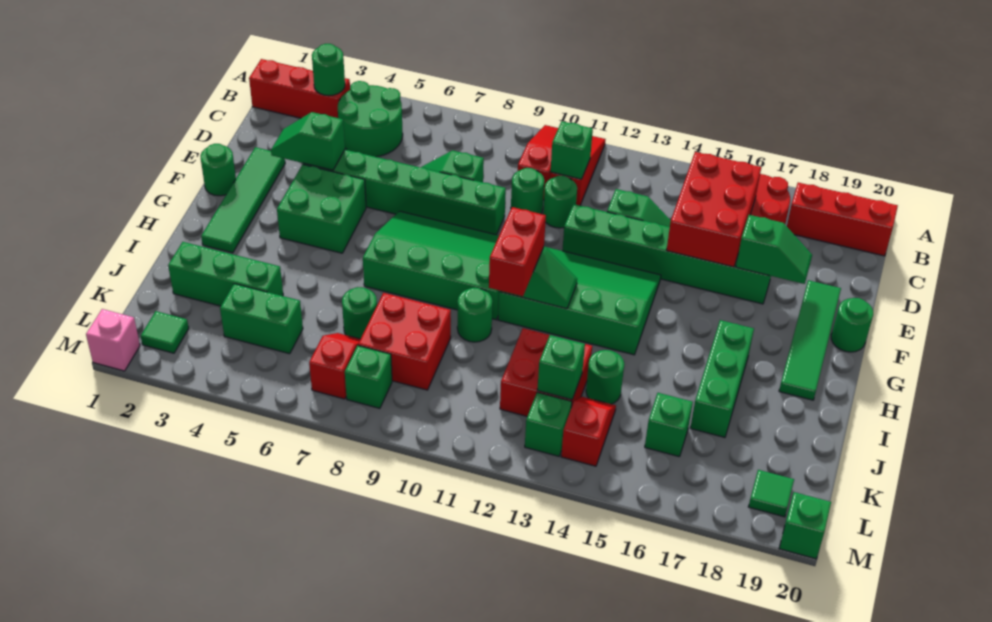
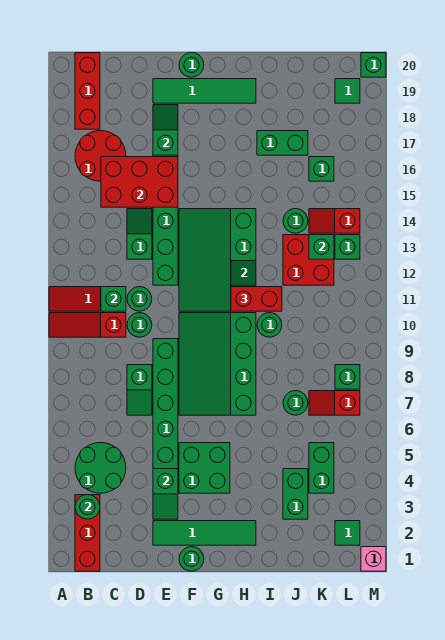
green 1x3 brick [690,320,754,437] -> green 1x2 brick [257,131,308,155]
green 1x3 brick [168,242,283,306] -> green 1x2 brick [283,469,308,519]
red 2x2 brick [358,293,451,390] -> none

